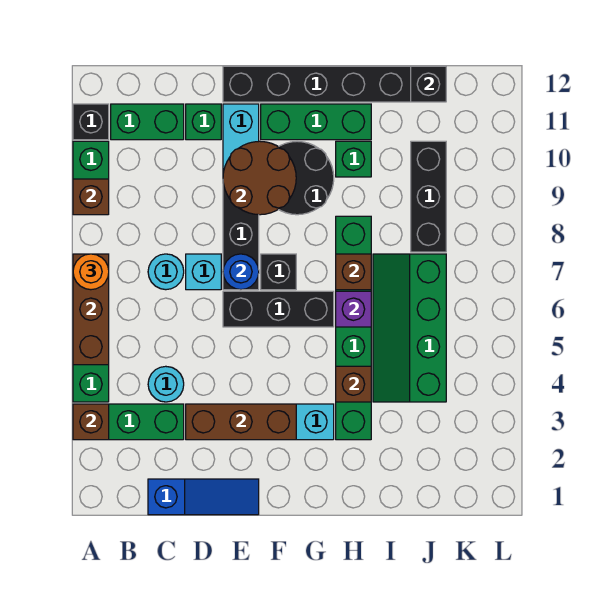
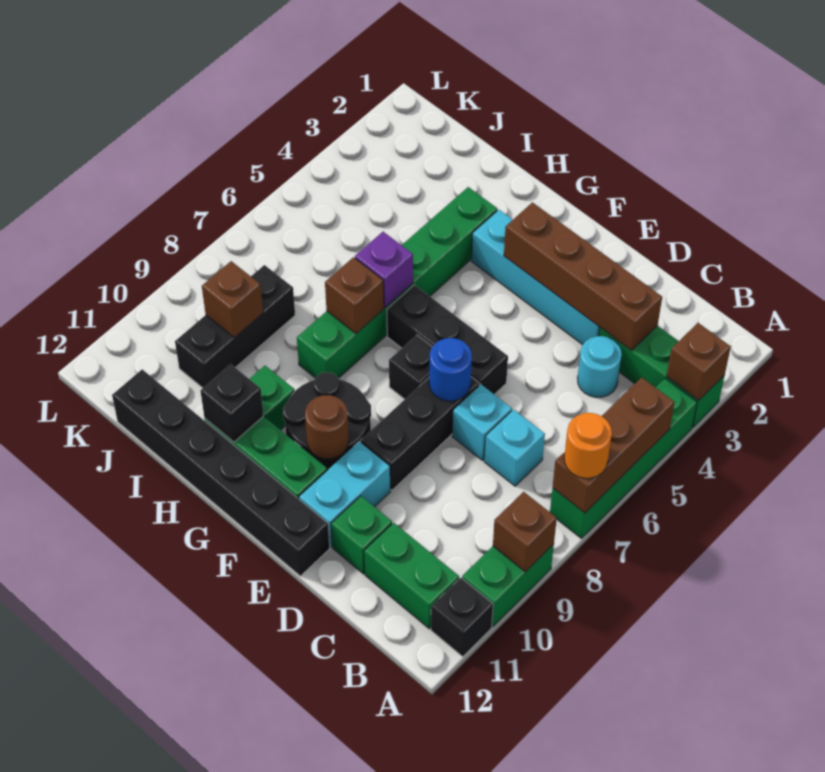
blue 1x3 slope [148,479,259,515] -> none
cyan 1x1 round brick [148,254,184,290] -> cyan 1x1 brick [484,410,545,486]
brown 1x3 brick [186,404,296,440] -> brown 1x4 brick [504,202,662,350]
brown 2x2 round brick [223,141,296,215] -> brown 1x1 round brick [305,395,349,459]
brown 1x1 brick [336,366,371,402] -> brown 1x1 brick moved to [202,261,263,338]
green 2x4 slope [373,254,446,402] -> none
black 1x1 brick [411,66,446,102] -> black 1x1 brick moved to [200,364,264,442]

